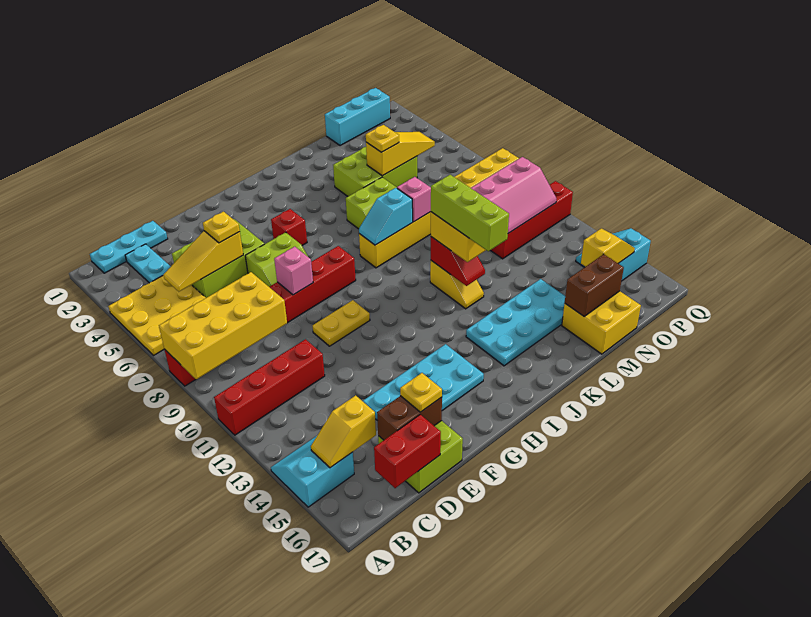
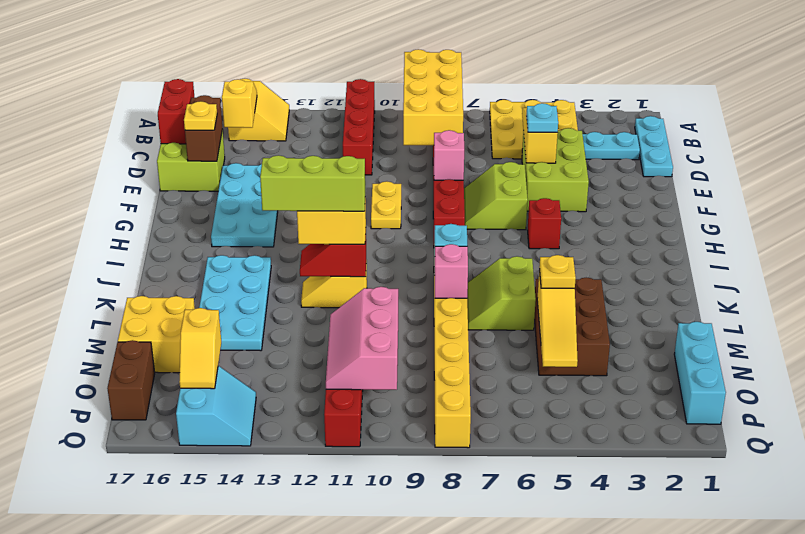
cyan 2x2 slope [271,436,354,507] -> yellow 2x2 slope [228,79,289,141]
yellow 1x1 plate [203,212,240,243] -> cyan 1x1 plate [526,103,558,132]
lime 2x3 brick [333,147,417,196] -> brown 2x3 brick [534,277,610,376]
brown 1x2 brick [565,254,624,316] -> brown 1x2 brick moved to [107,340,155,420]

